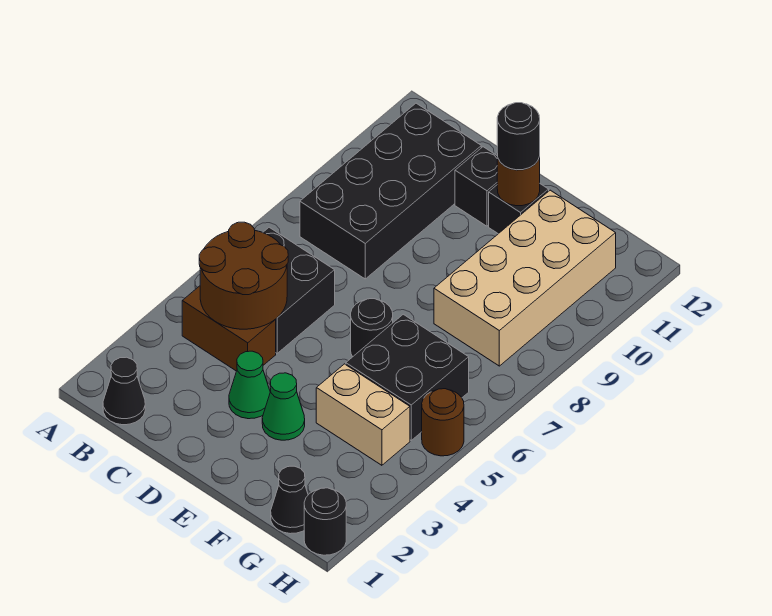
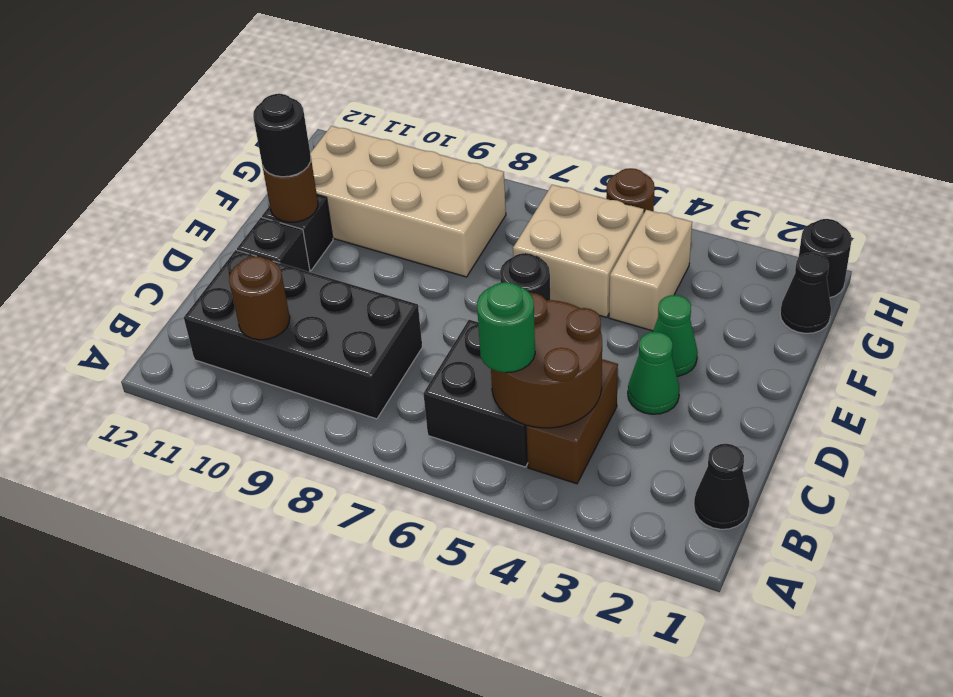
none -> green 1x1 round brick [477,282,535,373]
none -> brown 1x1 round brick [229,256,290,340]
black 2x2 brick [346,314,469,440] -> tan 2x2 brick [513,185,644,317]

